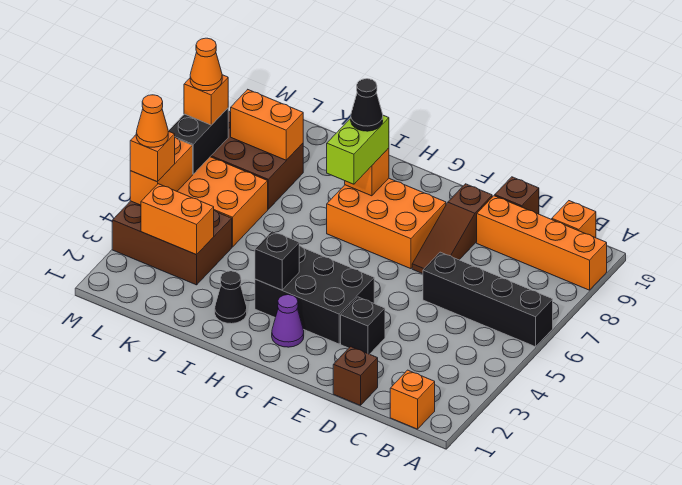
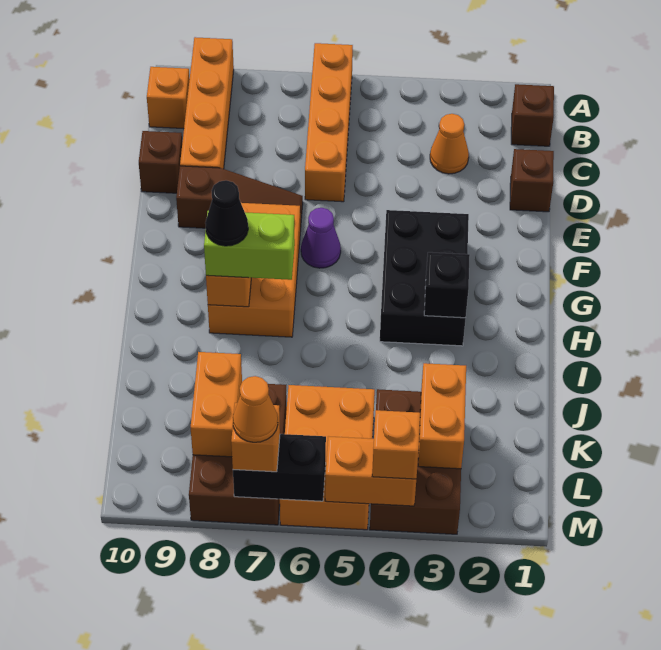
black 1x4 brick [423,252,553,347] -> orange 1x4 brick [305,43,353,202]
orange 1x1 brick [390,370,435,429] -> brown 1x1 brick [511,84,554,146]
black 1x1 brick [341,297,385,354] -> none
purple 1x1 cone [272,295,304,347] -> purple 1x1 cone moved to [301,208,341,268]
black 1x1 cone [215,271,247,324] -> none
orange 1x1 cone [136,95,168,147] -> orange 1x1 cone moved to [430,114,469,174]

